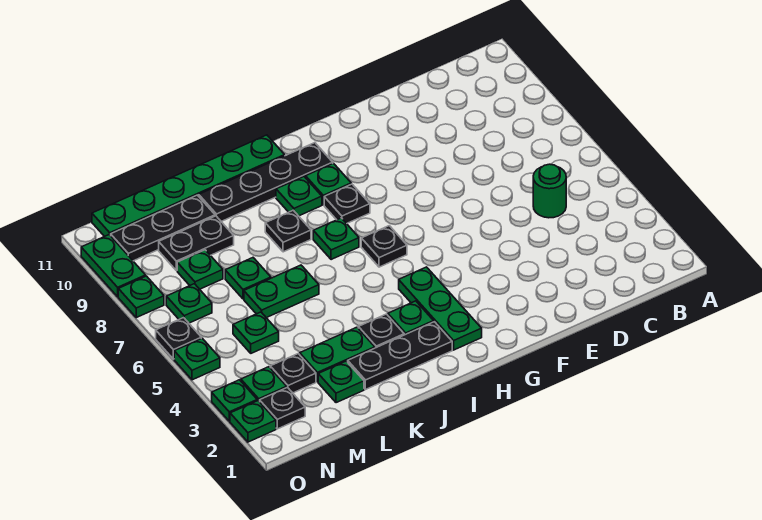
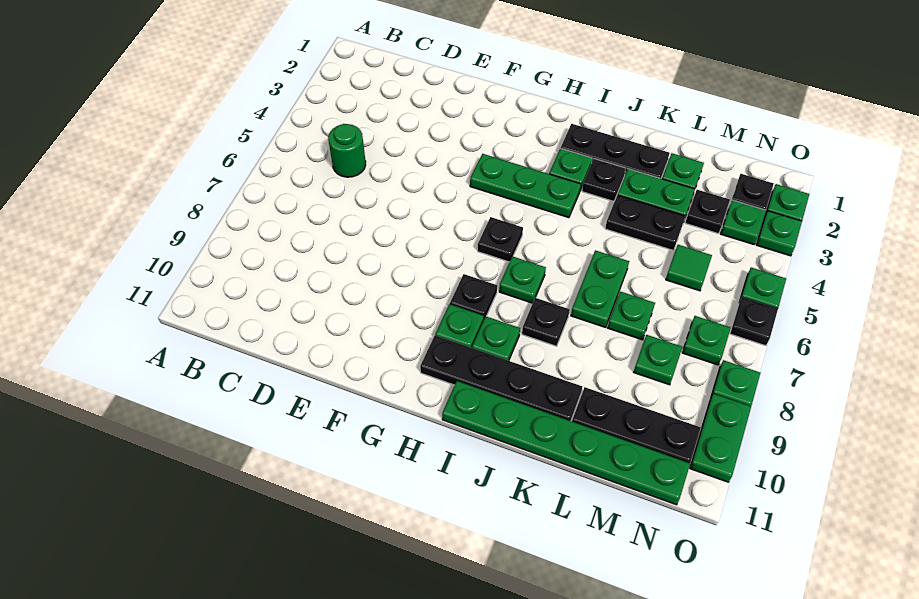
green 1x3 plate [399,267,482,350] -> green 1x3 plate turned to [470,154,581,218]
green 1x2 plate [244,265,319,318] -> green 1x2 plate turned to [571,250,629,327]
black 1x2 plate [159,216,234,271] -> black 1x2 plate moved to [605,195,685,250]
green 1x1 plate [233,312,279,353] -> green 1x1 tile [666,245,712,291]

